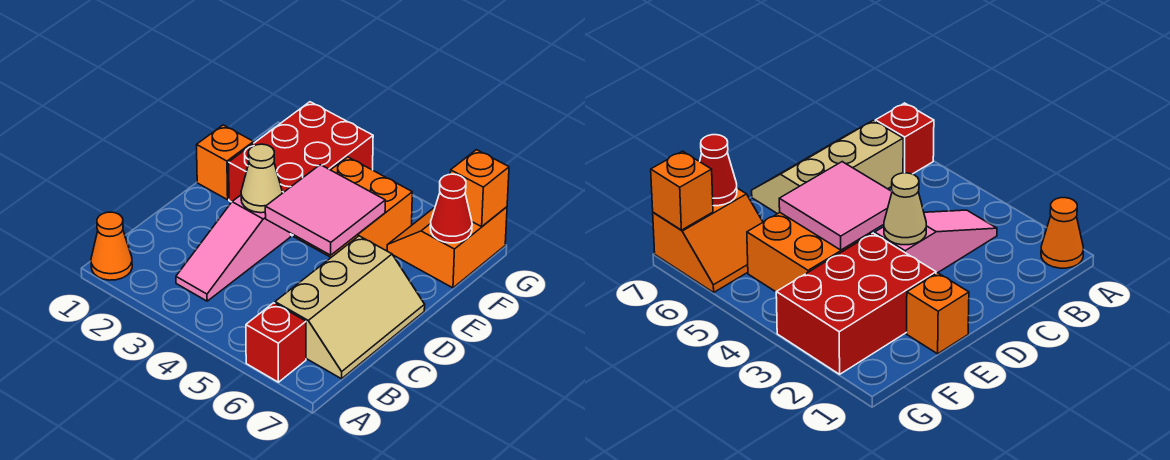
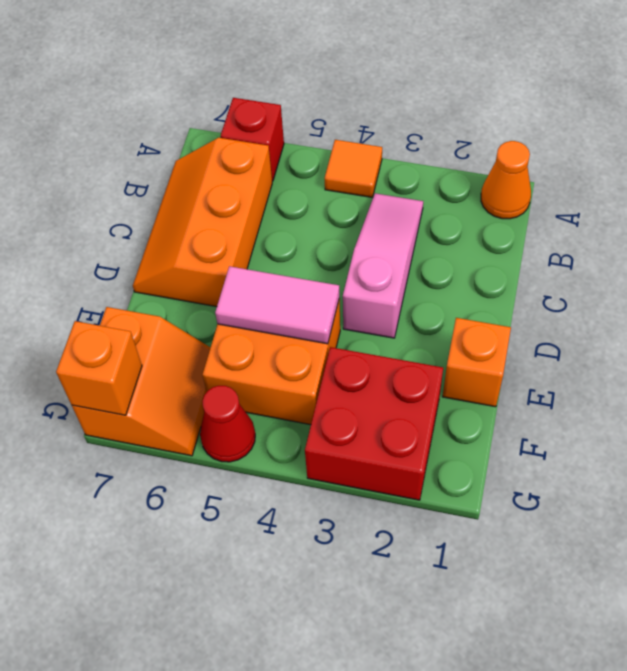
none -> orange 1x1 tile [325,140,382,197]
tan 2x3 slope [275,236,425,379] -> orange 2x3 slope [133,138,272,307]
tan 1x1 cone [241,144,282,213] -> none
pink 2x2 tile [265,165,385,255] -> pink 1x2 tile [215,266,339,344]
red 2x3 brick [229,102,373,236] -> red 2x2 brick [305,347,443,500]
red 1x1 cone [430,174,472,243] -> red 1x1 cone moved to [200,386,255,462]

